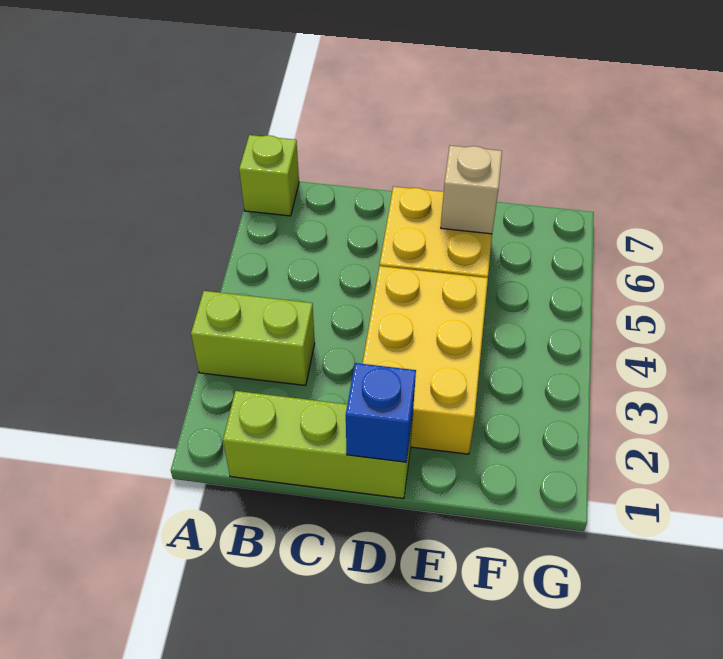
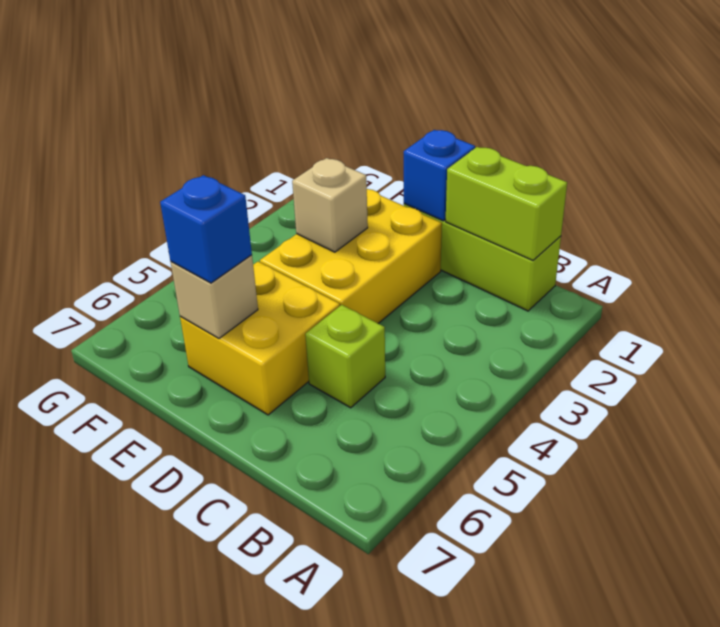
lime 1x2 brick [191,291,315,386] -> lime 1x2 brick moved to [446,147,567,260]
lime 1x1 brick [239,135,299,216] -> lime 1x1 brick moved to [305,305,385,408]
none -> tan 1x1 brick [292,158,368,252]
none -> blue 1x1 brick [160,175,252,283]

